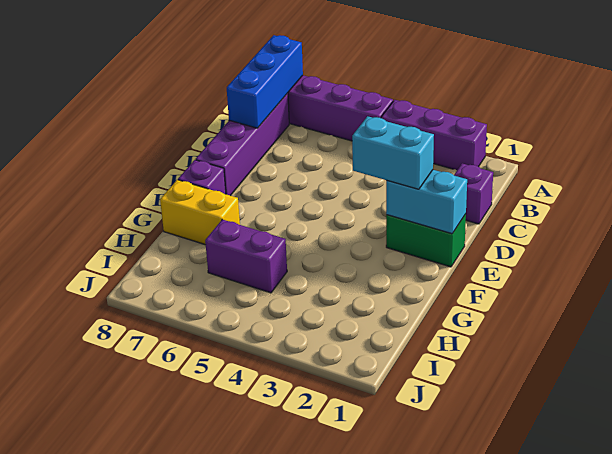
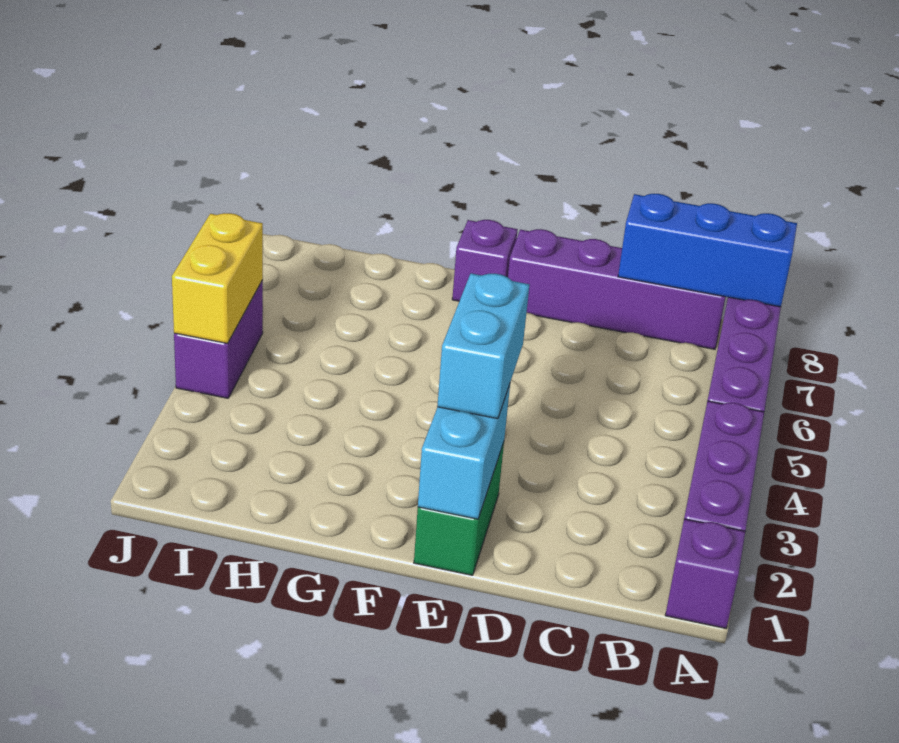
purple 1x1 brick [454,163,493,224] -> purple 1x1 brick moved to [665,519,745,628]
yellow 1x2 brick [160,180,240,245] -> yellow 1x2 brick moved to [172,213,263,343]
purple 1x2 brick [205,220,287,293] -> purple 1x2 brick moved to [174,280,263,398]

